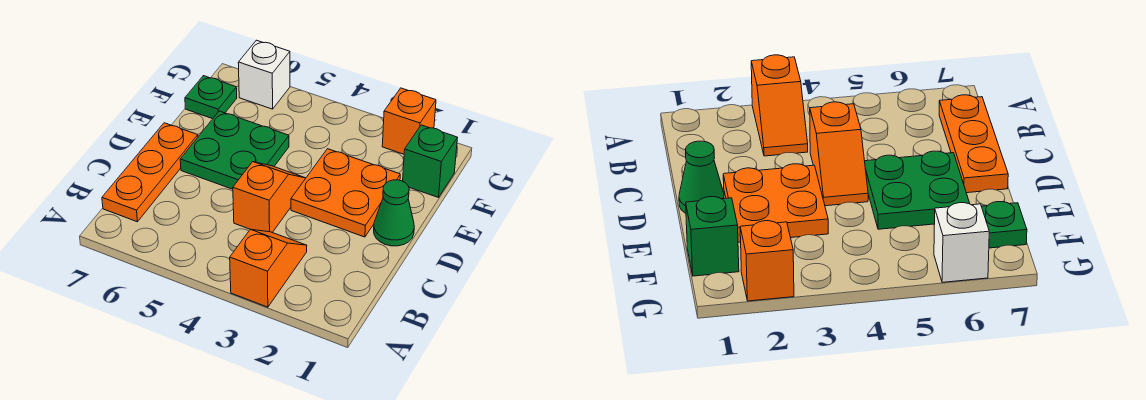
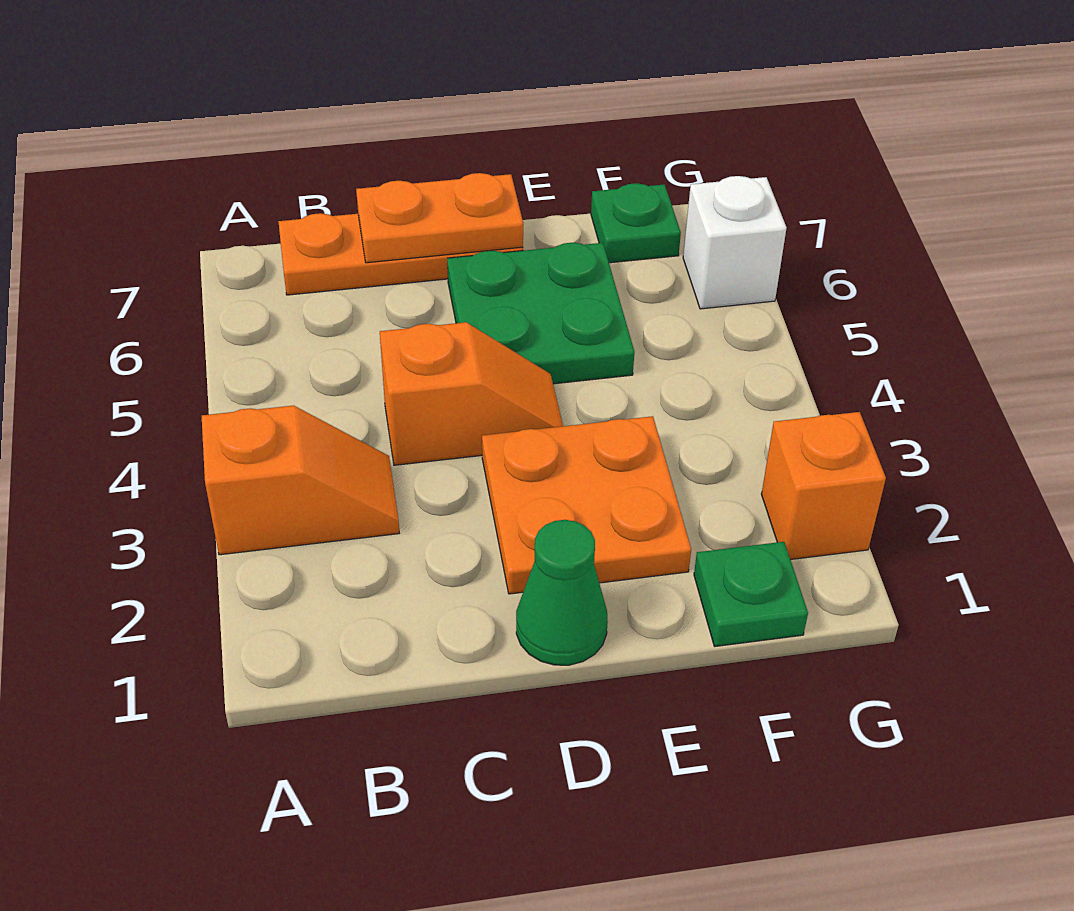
none -> orange 1x2 plate [356,173,523,263]
green 1x1 brick [403,125,457,198] -> green 1x1 plate [694,542,808,646]

